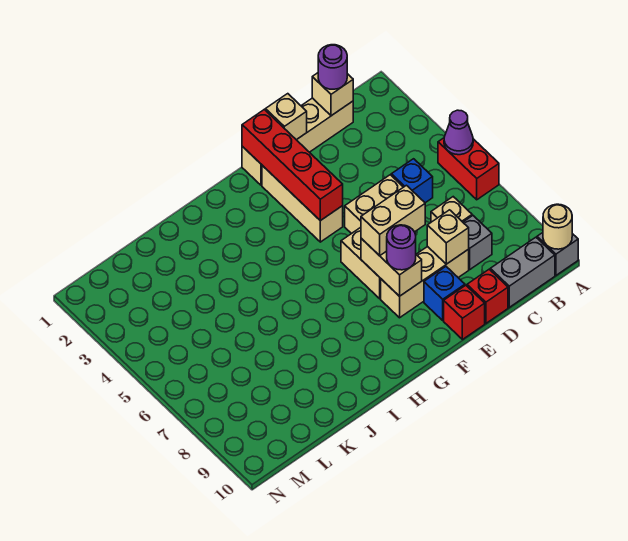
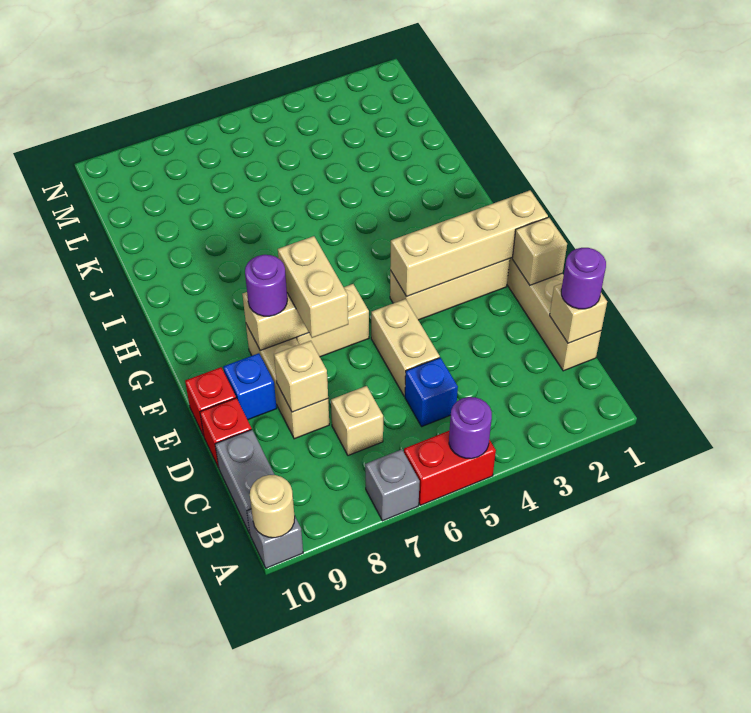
purple 1x1 cone [444,110,473,155] -> purple 1x1 round brick [449,397,492,459]
grey 1x1 brick [463,216,492,269] -> grey 1x1 brick moved to [365,450,420,521]
red 1x4 brick [242,109,343,221] -> tan 1x4 brick [390,190,548,297]

